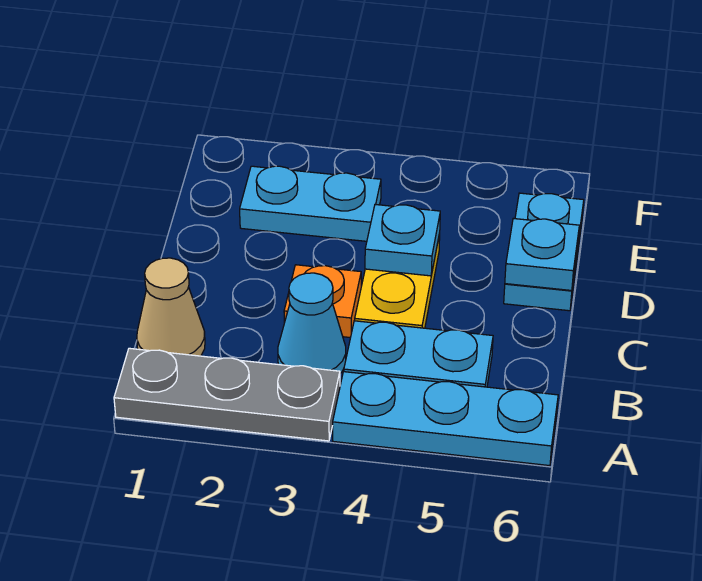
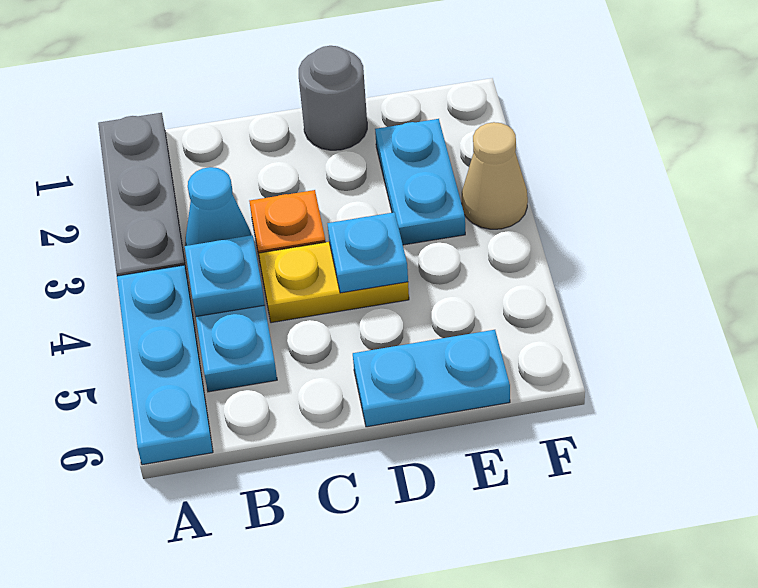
tan 1x1 cone [137,258,205,356] -> tan 1x1 cone moved to [462,122,528,229]
none -> grey 1x1 round brick [299,46,367,150]
cyan 1x1 plate [505,219,579,291] -> cyan 1x1 plate moved to [185,235,264,317]

